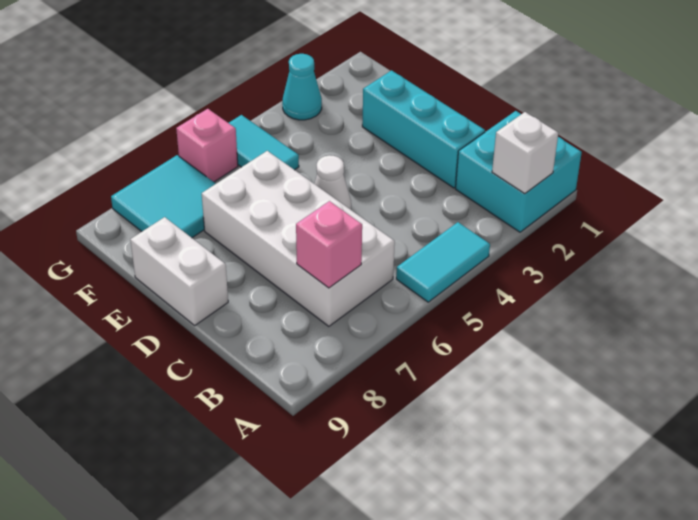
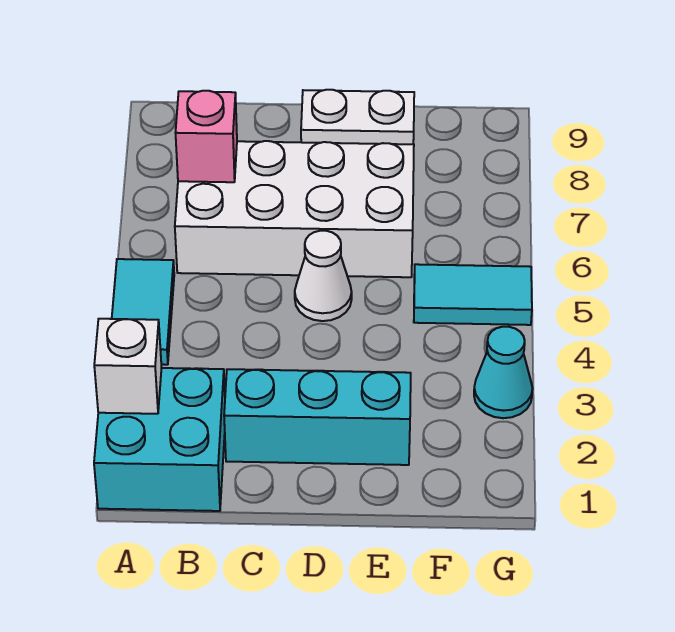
white 1x2 brick [130,217,228,325] -> white 1x2 plate [301,90,414,144]
cyan 2x2 tile [111,155,216,238] -> none
pink 1x1 brick [176,109,238,182] -> none

